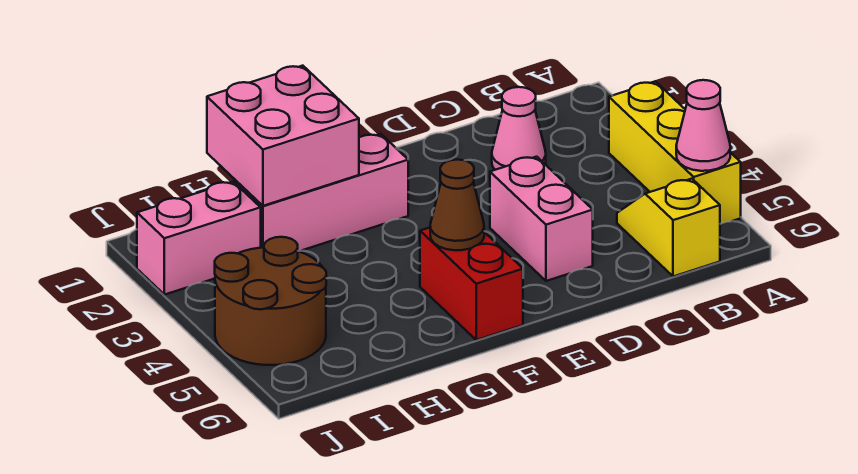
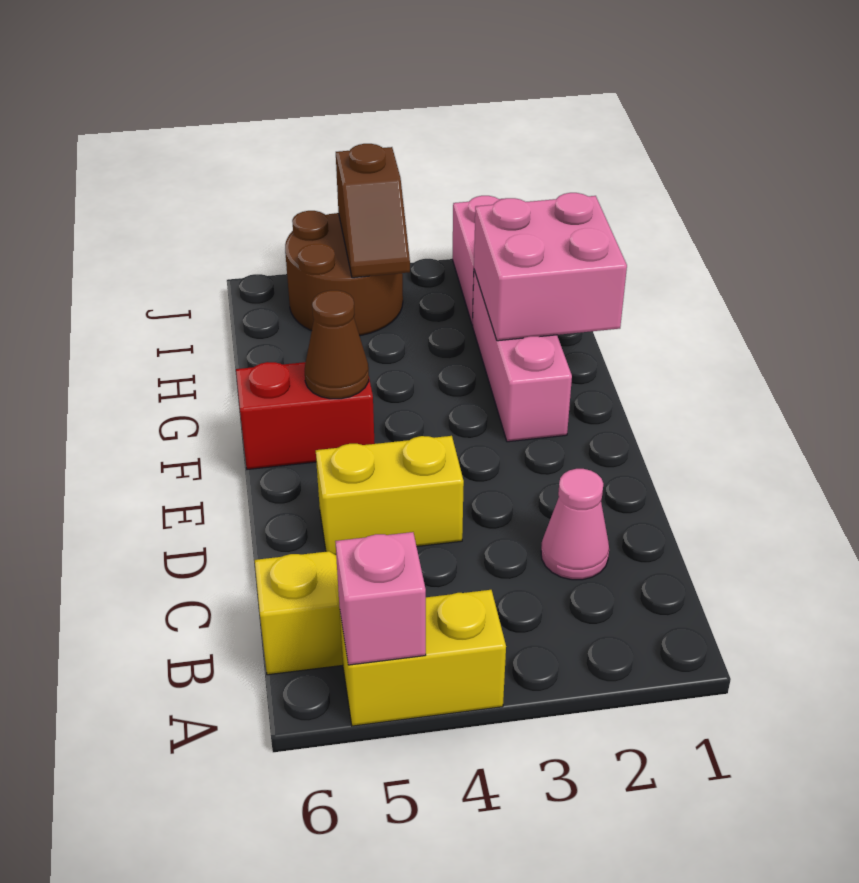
yellow 1x3 brick [609,82,741,224] -> yellow 1x2 brick [340,590,506,726]
pink 1x1 cone [676,80,730,171] -> pink 1x1 brick [335,532,426,665]
pink 1x2 brick [490,157,593,281] -> yellow 1x2 brick [316,436,464,555]
none -> brown 1x2 slope [336,144,410,278]

